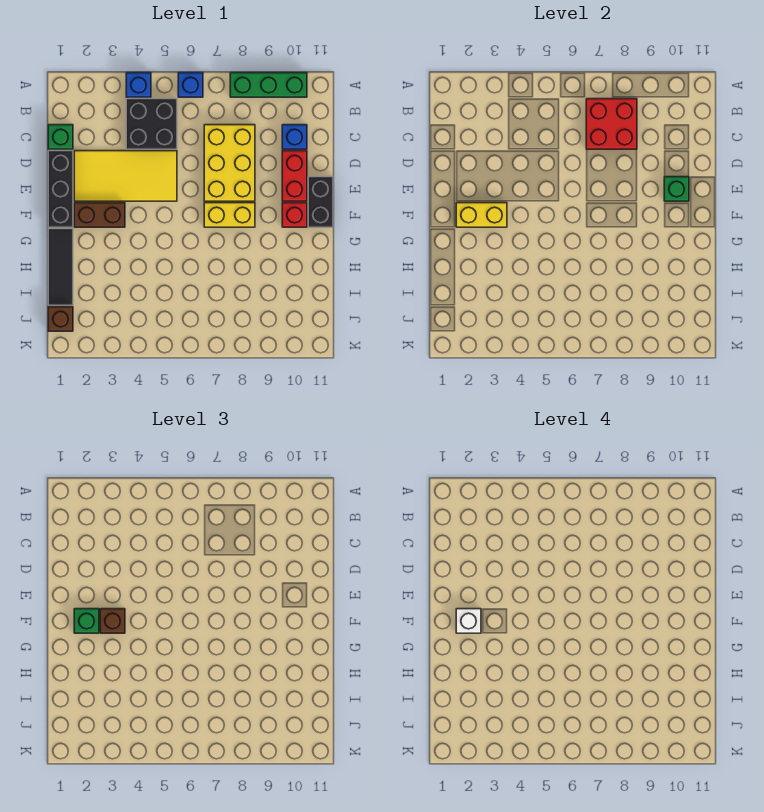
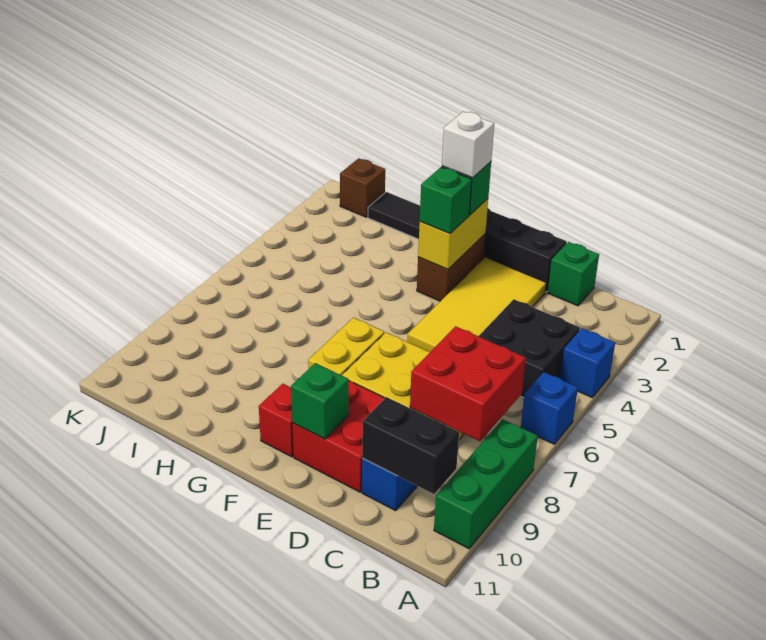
red 1x2 brick [282,151,307,201] -> red 2x2 brick [292,381,385,492]
black 1x2 brick [308,177,333,227] -> black 1x2 brick moved to [362,397,459,494]
brown 1x1 brick [100,609,125,633] -> green 1x1 brick [420,167,472,234]

